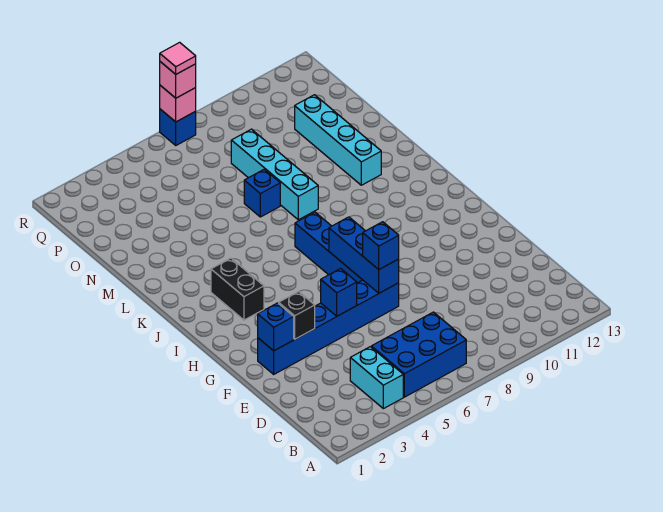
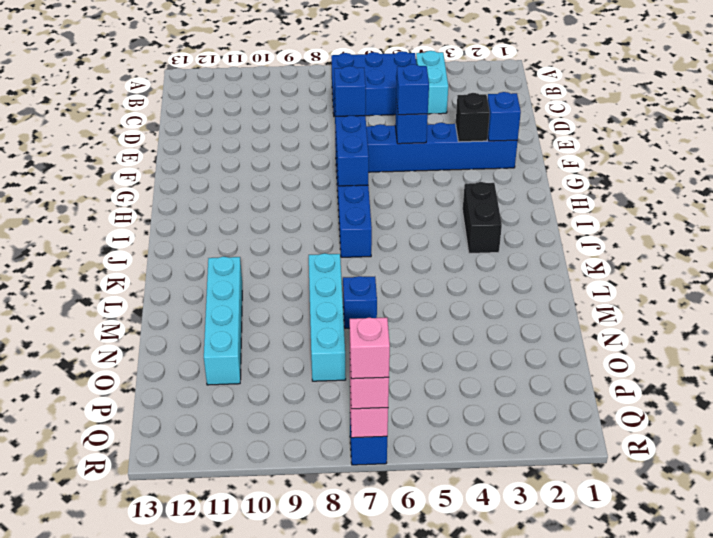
none -> blue 1x1 brick [396,64,429,115]
pink 1x1 tile [160,42,196,74] -> pink 1x1 brick [350,318,390,379]

